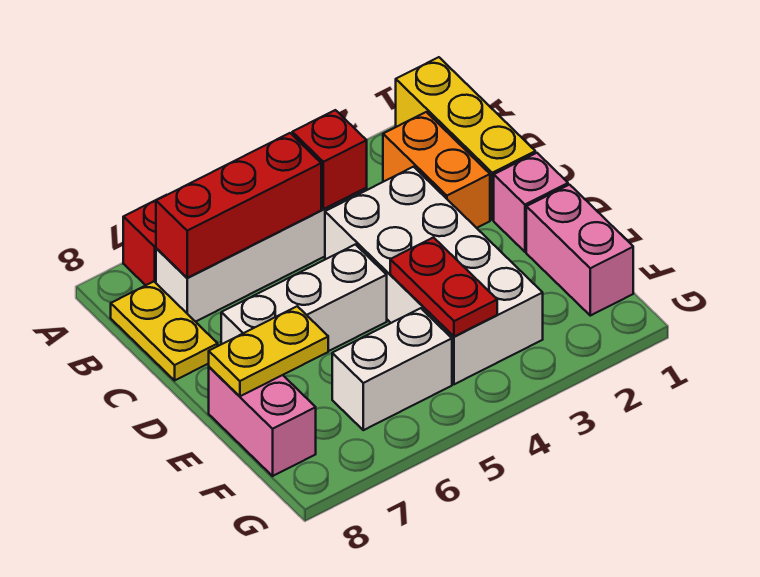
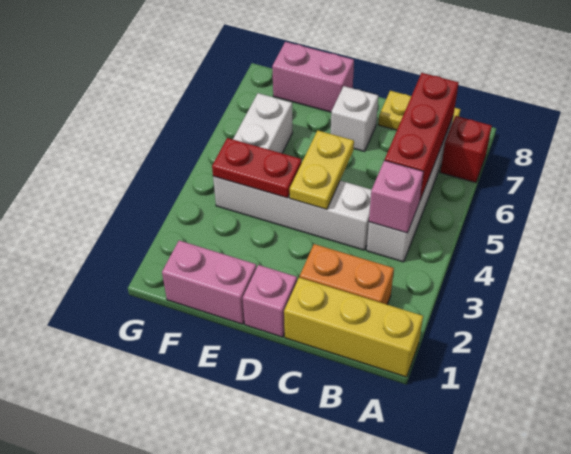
red 1x1 brick [292,110,367,209] -> pink 1x1 brick [369,160,423,233]
white 2x4 brick [325,167,543,384] -> white 1x4 brick [213,176,372,250]
white 1x3 brick [221,244,387,351] -> white 1x1 brick [331,86,378,151]
yellow 1x2 plate [209,306,328,396] -> yellow 1x2 plate moved to [290,131,354,209]

